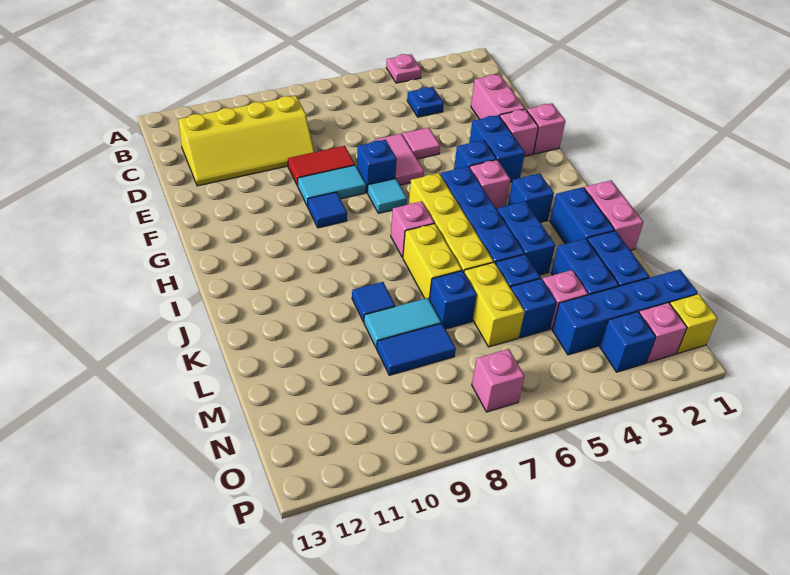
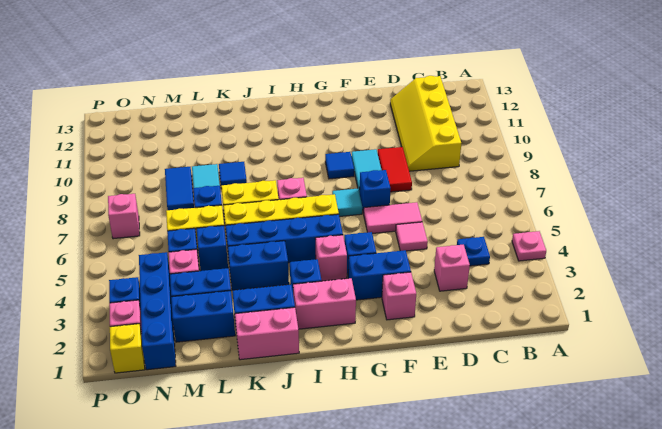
pink 1x2 brick [471,74,525,119] -> pink 1x2 brick moved to [293,278,356,329]
pink 1x1 brick [527,104,565,154] -> pink 1x1 brick moved to [434,245,470,291]

